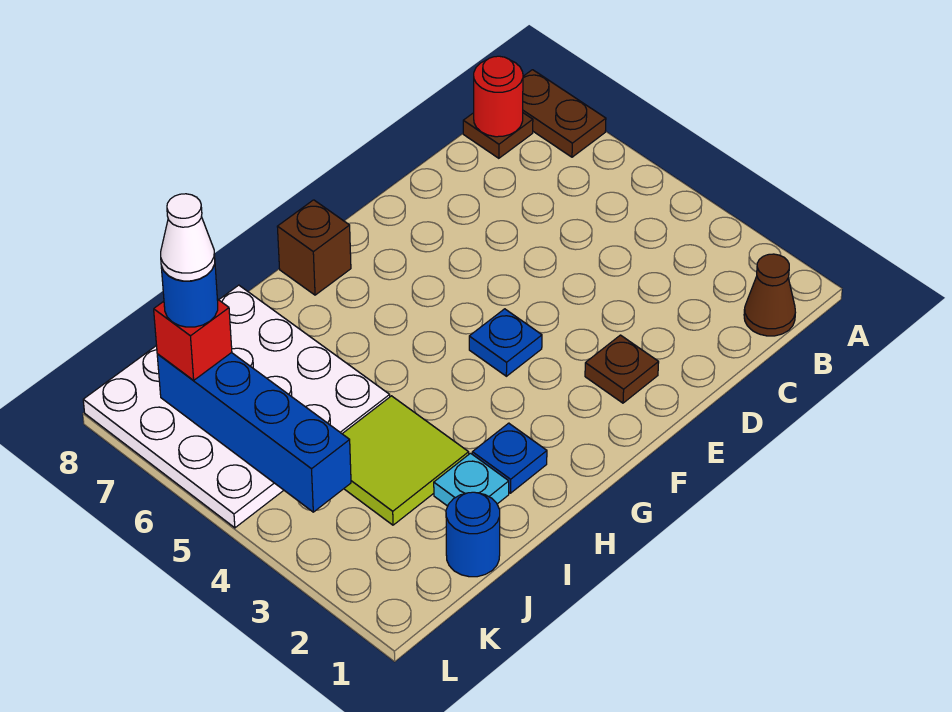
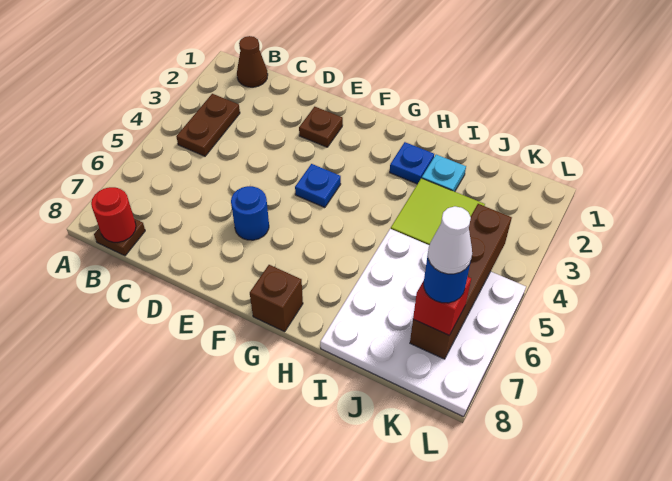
brown 1x2 plate [523,70,606,157] -> brown 1x2 plate moved to [176,94,240,156]
blue 1x1 round brick [446,492,500,577] -> blue 1x1 round brick moved to [231,186,269,240]
blue 1x4 brick [157,353,351,512] -> brown 1x4 brick [410,204,512,359]

